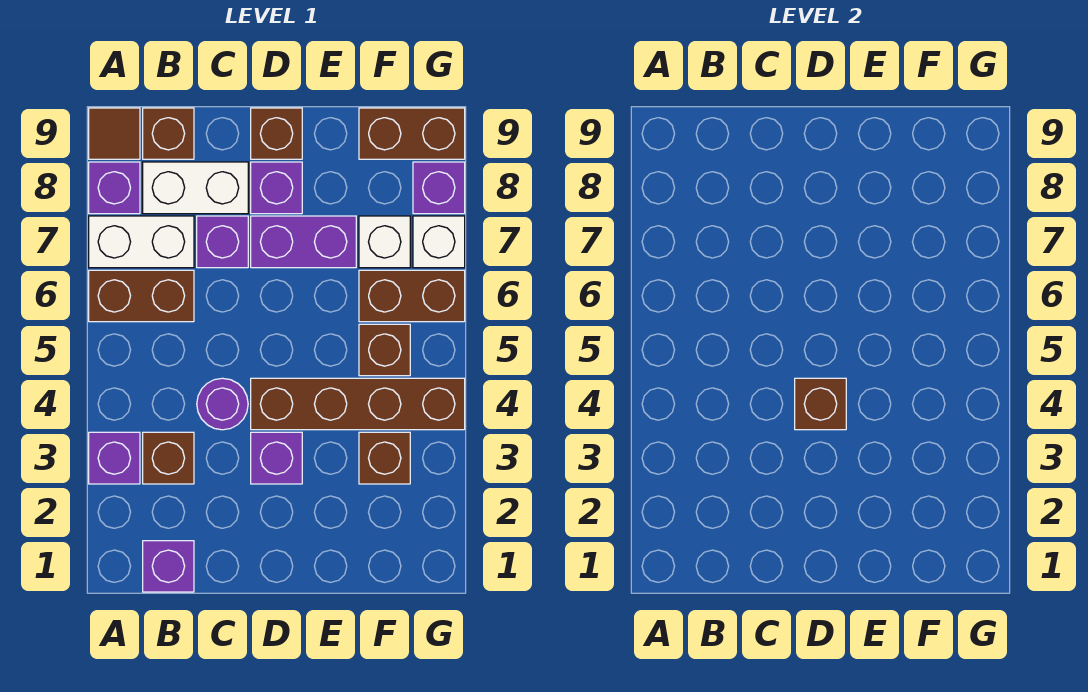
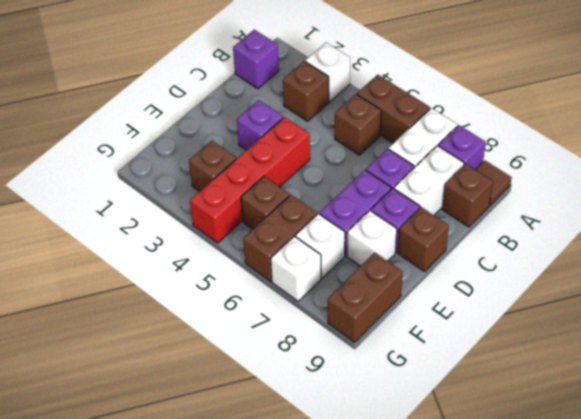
purple 1x1 brick [89,432,140,484] -> white 1x1 brick [305,43,350,102]
brown 1x2 brick [89,270,194,322] -> brown 1x2 brick turned to [357,75,430,143]
purple 1x1 round brick [197,378,248,430] -> none
brown 1x4 brick [251,378,465,430] -> red 1x4 brick [190,117,310,243]
brown 1x1 brick [795,378,846,430] -> brown 1x1 brick moved to [335,94,381,155]
none -> white 1x1 brick [347,211,397,266]
purple 1x1 brick [413,162,465,214] -> none

